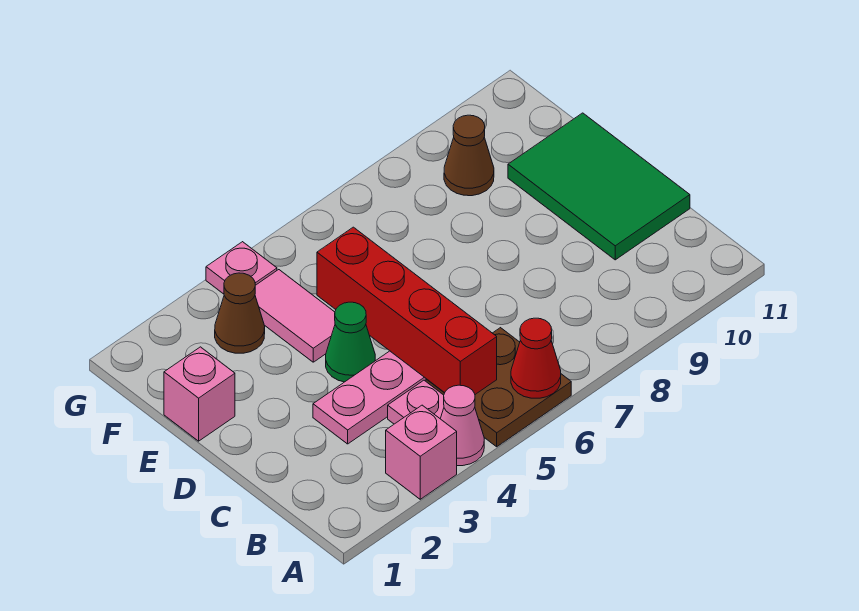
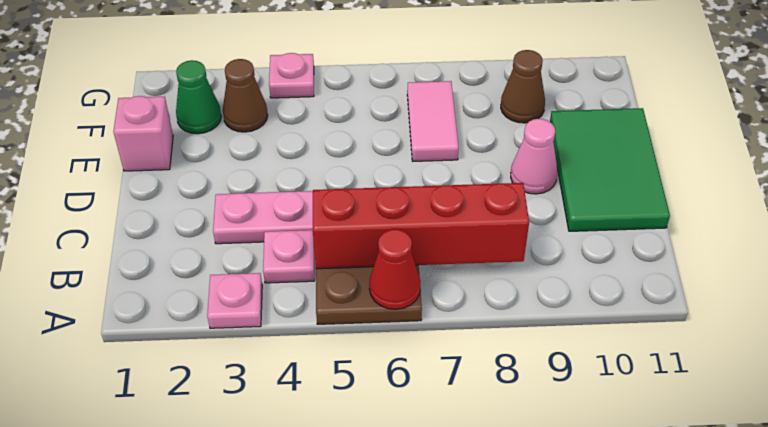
pink 1x1 brick [386,405,457,499] -> pink 1x1 plate [207,273,262,328]
pink 1x1 cone [440,385,484,466] -> pink 1x1 cone moved to [511,119,558,194]
red 1x4 brick [317,227,497,394] -> red 1x4 brick turned to [313,183,529,269]
green 1x1 cone [326,302,375,382] -> green 1x1 cone moved to [176,60,221,134]
pink 1x2 tile [255,270,335,362] -> pink 1x2 tile moved to [407,81,459,161]

